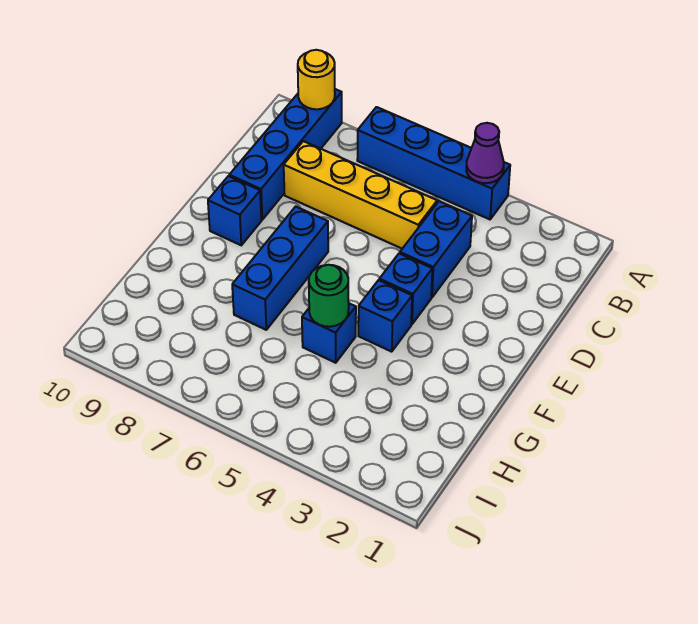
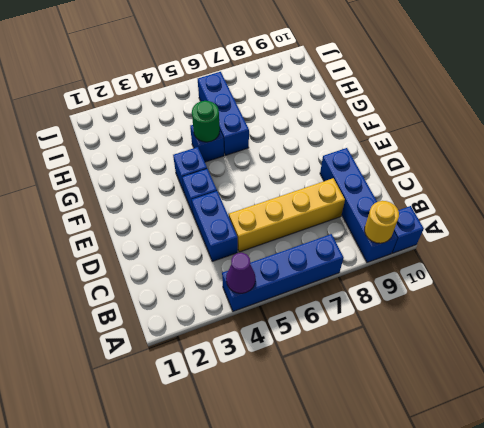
blue 1x3 brick [232,207,328,330] -> blue 1x3 brick moved to [198,72,249,155]
blue 1x1 brick [208,176,261,245] -> blue 1x1 brick moved to [392,206,424,253]

